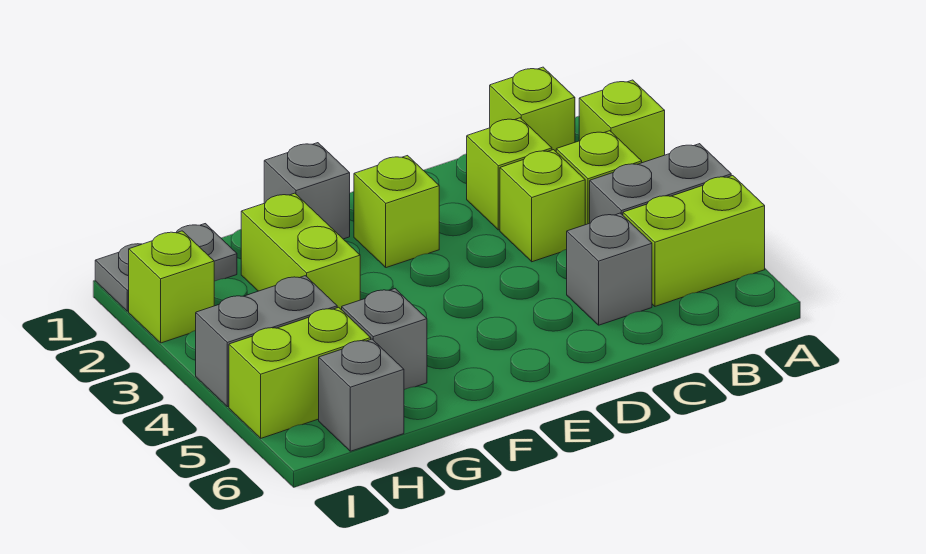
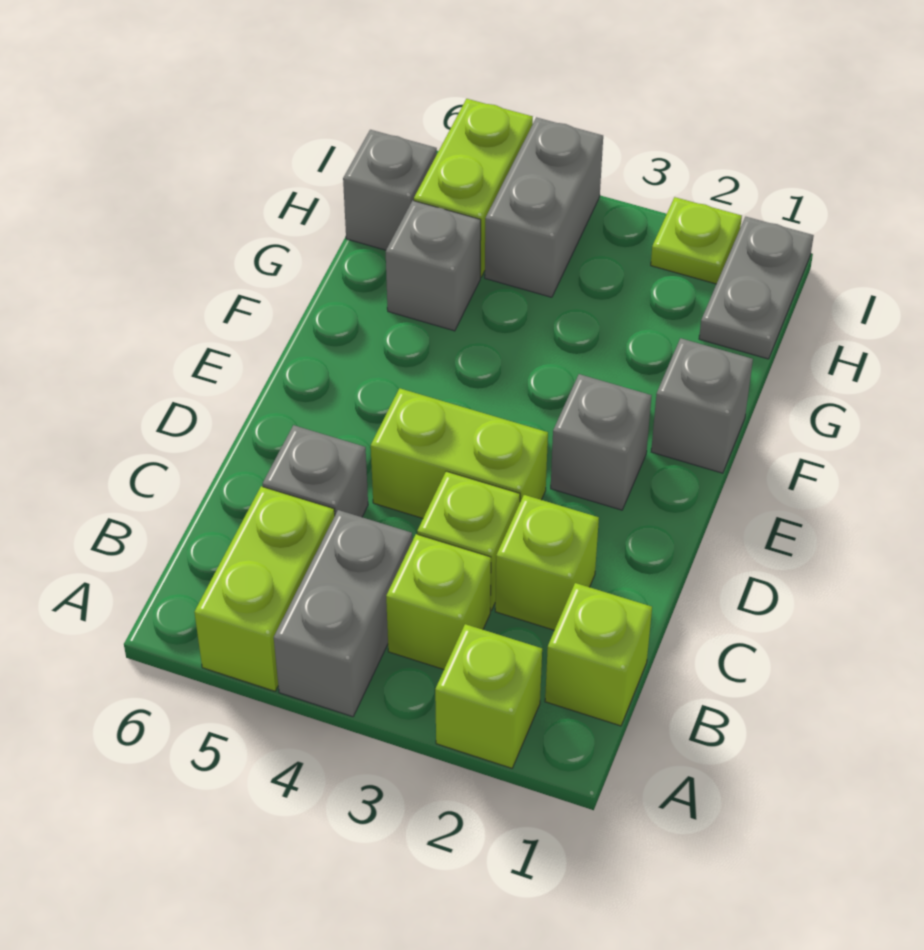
lime 1x1 brick [354,156,439,268] -> grey 1x1 brick [551,374,652,510]
lime 1x2 brick [241,193,360,310] -> lime 1x2 brick moved to [371,388,548,518]
lime 1x1 brick [129,231,214,343] -> lime 1x1 plate [651,197,742,284]

